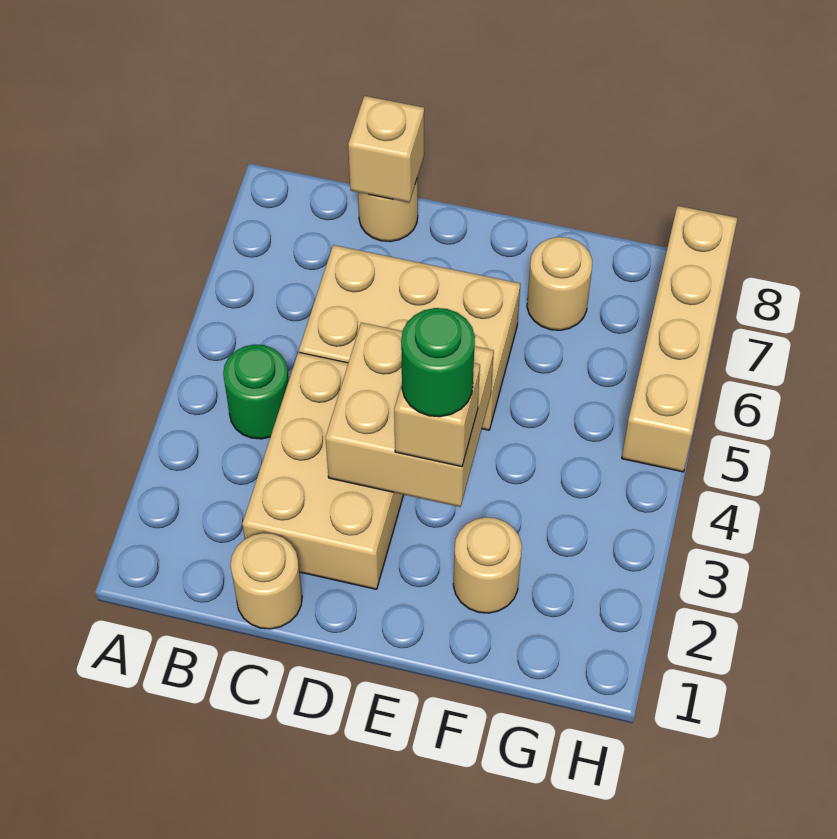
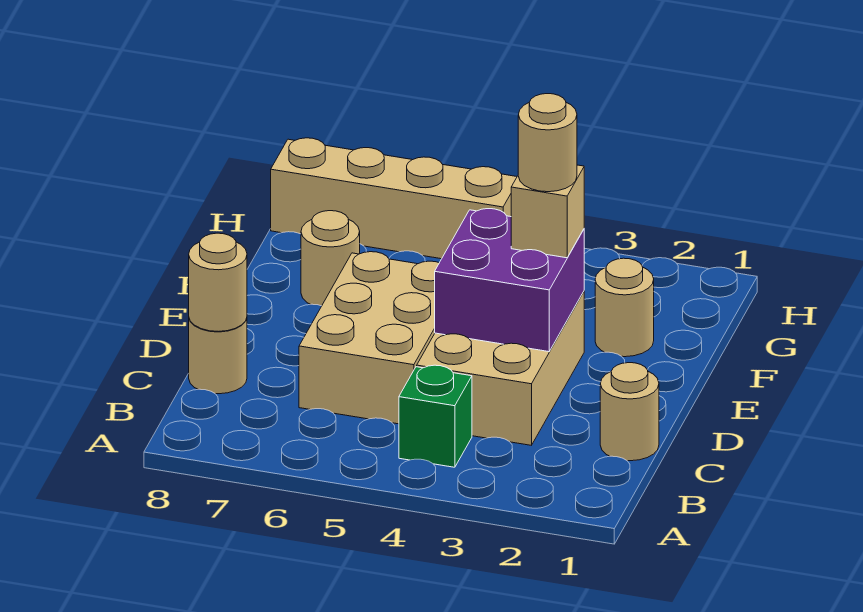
green 1x1 round brick [223,344,289,439] -> green 1x1 brick [399,365,472,467]
tan 2x3 brick [242,352,403,589] -> tan 2x3 brick turned to [417,292,584,445]
tan 1x1 brick [348,96,424,202] -> tan 1x1 round brick [189,233,247,331]
tan 2x2 brick [325,323,494,507] -> purple 2x2 brick [435,209,584,352]
green 1x1 round brick [401,308,475,417] -> tan 1x1 round brick [518,94,577,192]

